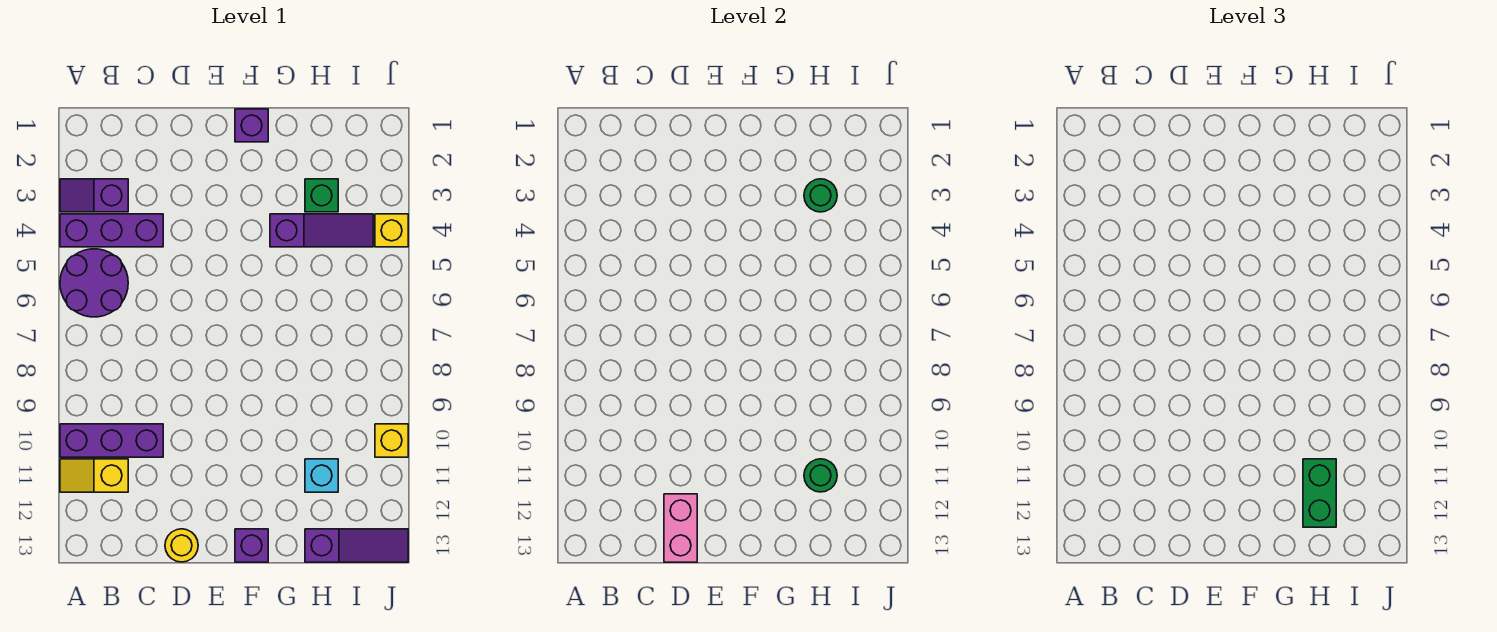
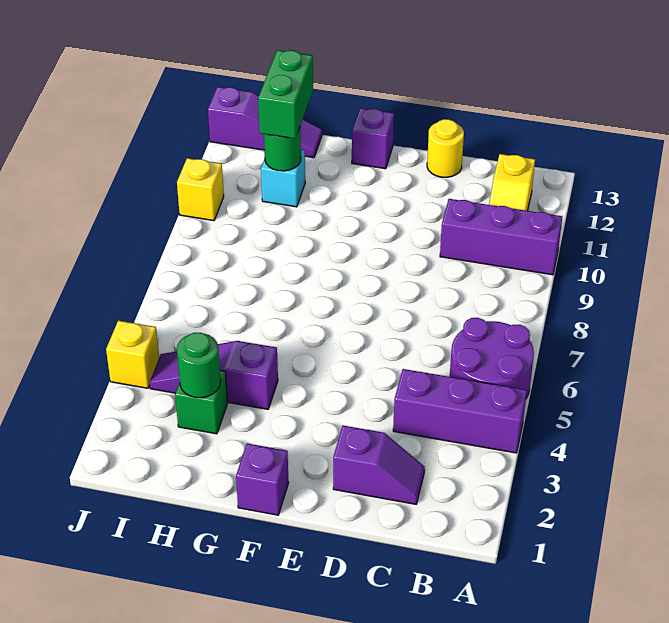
purple 1x2 slope [60,179,128,212] -> purple 1x2 slope moved to [333,426,425,504]
yellow 1x2 slope [60,459,128,492] -> yellow 1x2 slope turned to [489,154,535,211]
pink 1x2 brick [664,494,697,562] -> none
purple 1x3 slope [305,529,408,562] -> purple 1x3 slope turned to [208,87,322,158]

